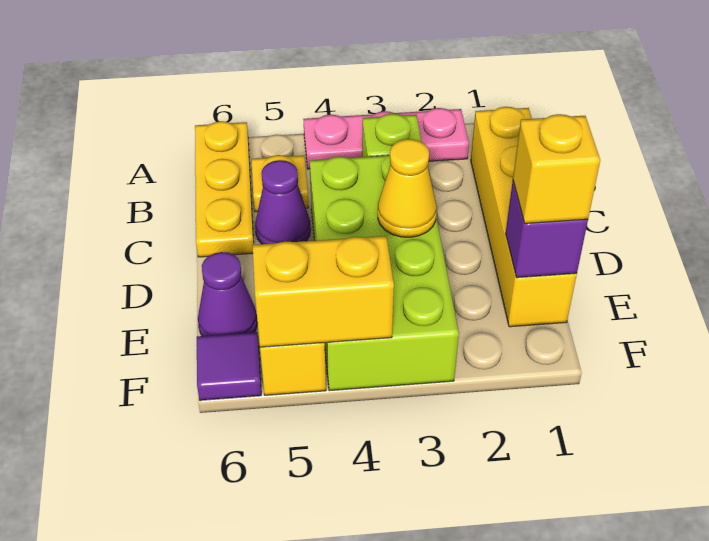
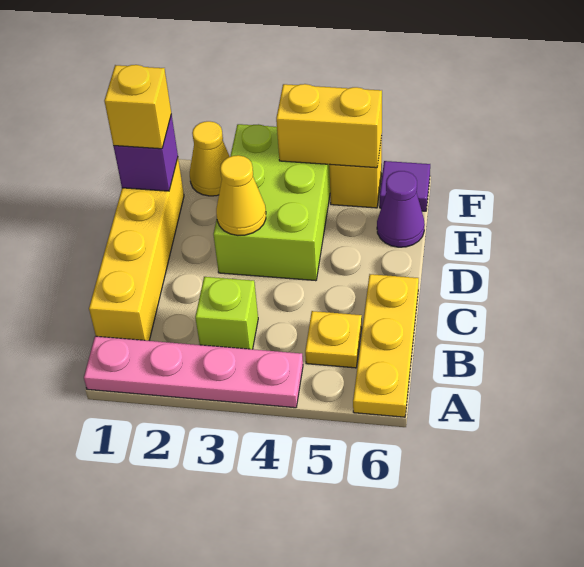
pink 1x3 plate [304,108,469,169] -> pink 1x4 plate [84,336,303,408]
lime 2x4 brick [310,155,459,391] -> lime 2x3 brick [213,124,330,281]
purple 1x1 cone [255,160,311,244] -> none
none -> yellow 1x1 cone [190,121,230,196]

